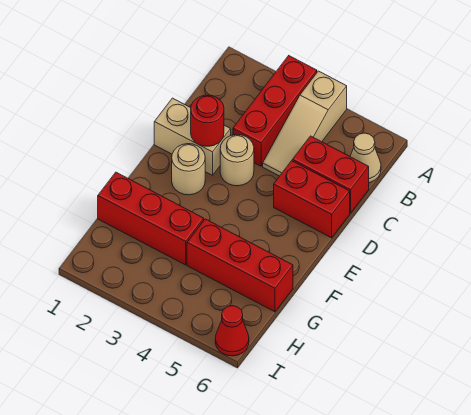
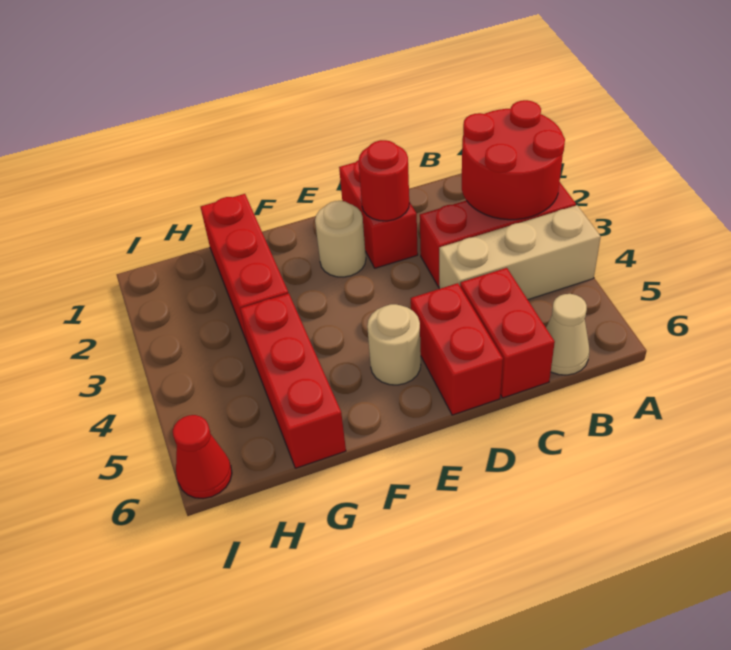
none -> red 2x2 round brick [462,100,565,220]
tan 1x3 slope [263,71,347,176] -> tan 1x3 brick [439,205,601,300]
tan 1x2 brick [154,98,231,175] -> red 1x2 brick [339,160,418,268]
tan 1x1 round brick [220,135,254,186] -> tan 1x1 round brick moved to [367,304,421,385]

